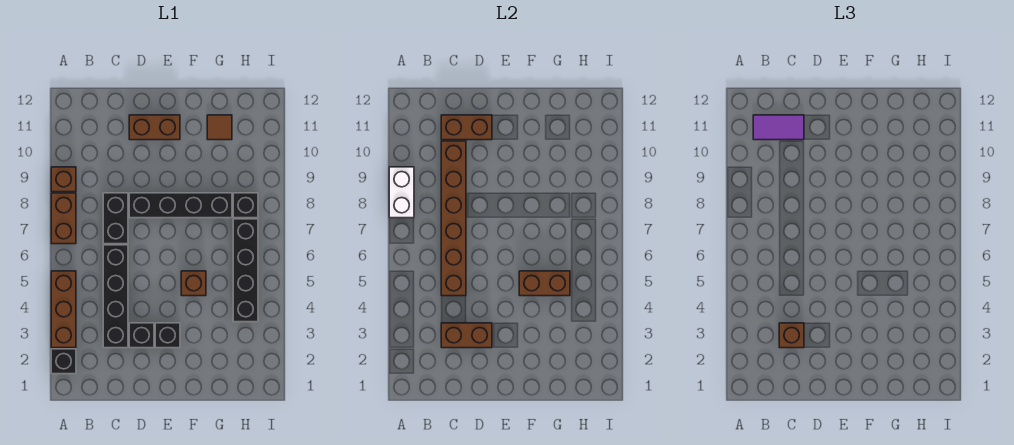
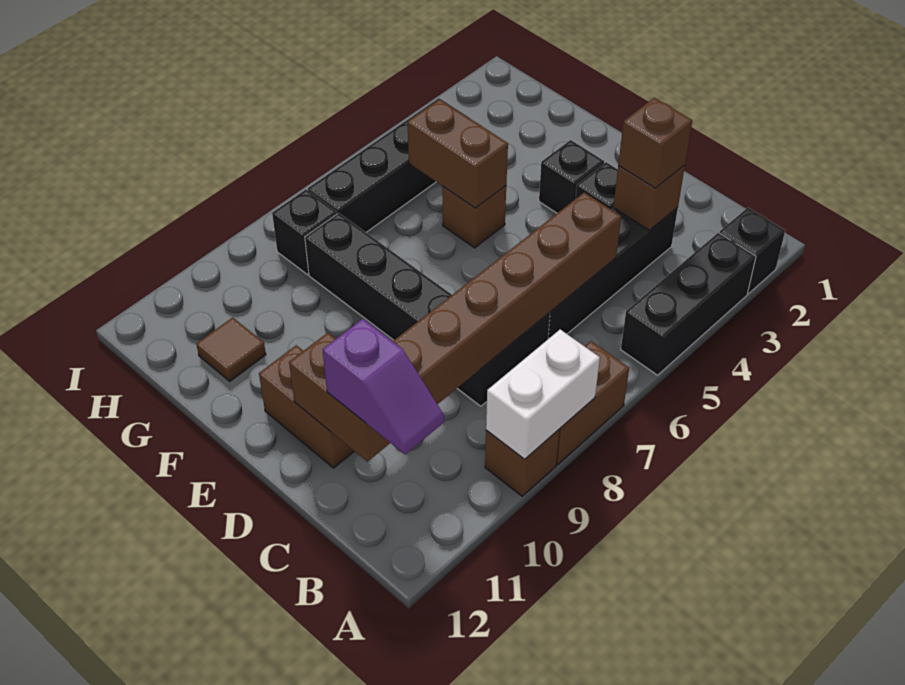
brown 1x3 brick [51,271,76,348] -> black 1x3 brick [621,233,756,375]
purple 1x2 tile [753,115,804,140] -> purple 1x2 slope [323,319,444,454]
brown 1x2 brick [441,323,492,348] -> brown 1x1 brick [613,165,685,230]

